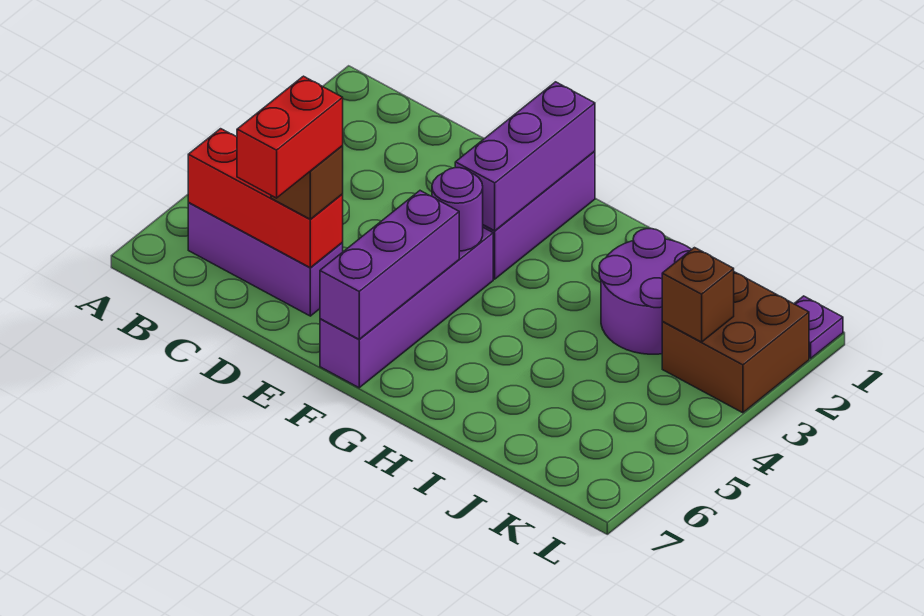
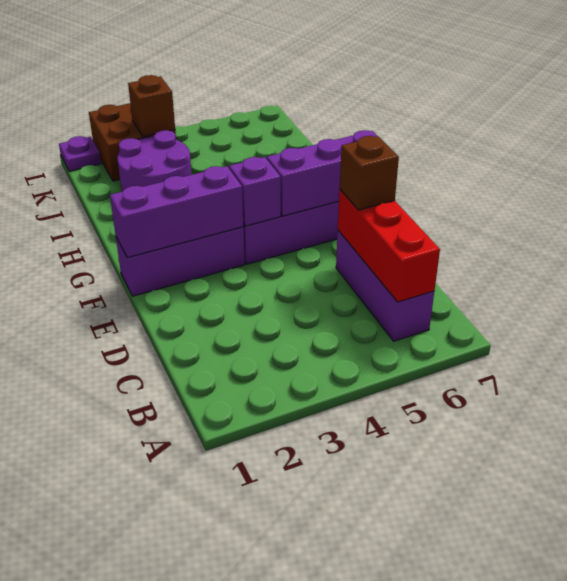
red 1x2 brick [237,76,343,198] -> none
purple 1x1 round brick [432,168,483,251] -> purple 1x1 brick [229,157,281,226]

